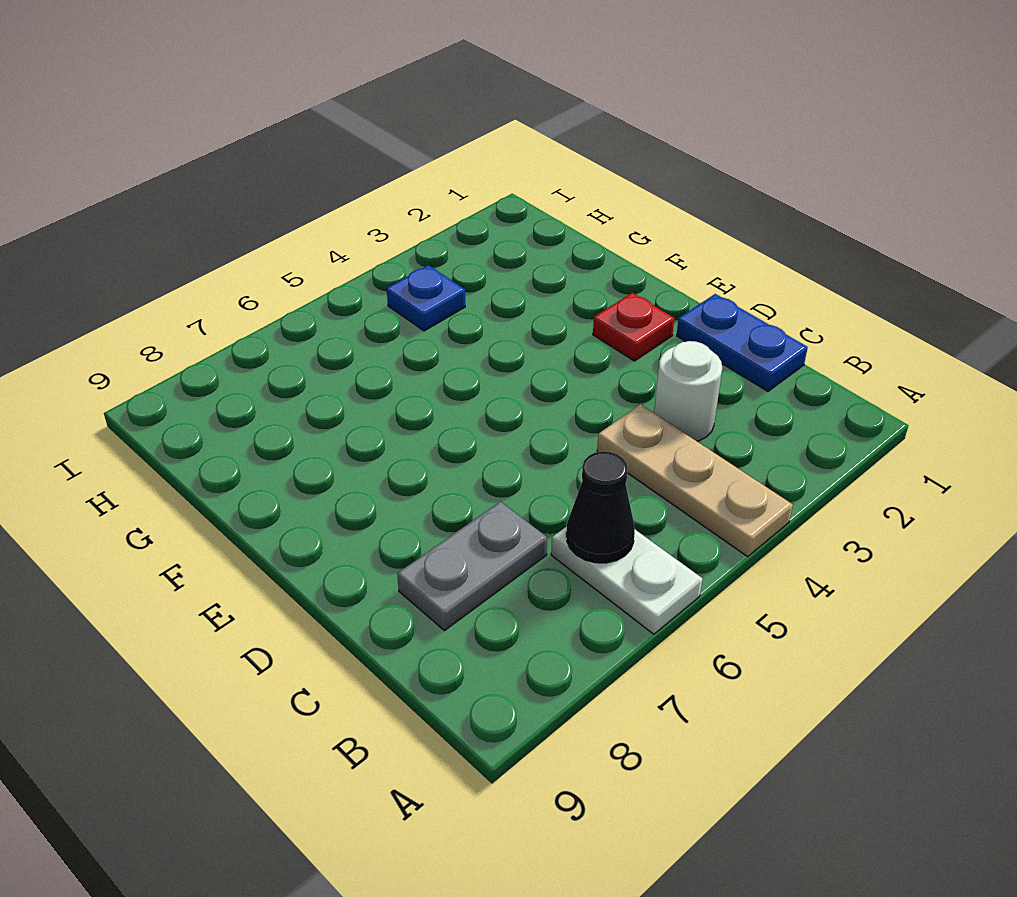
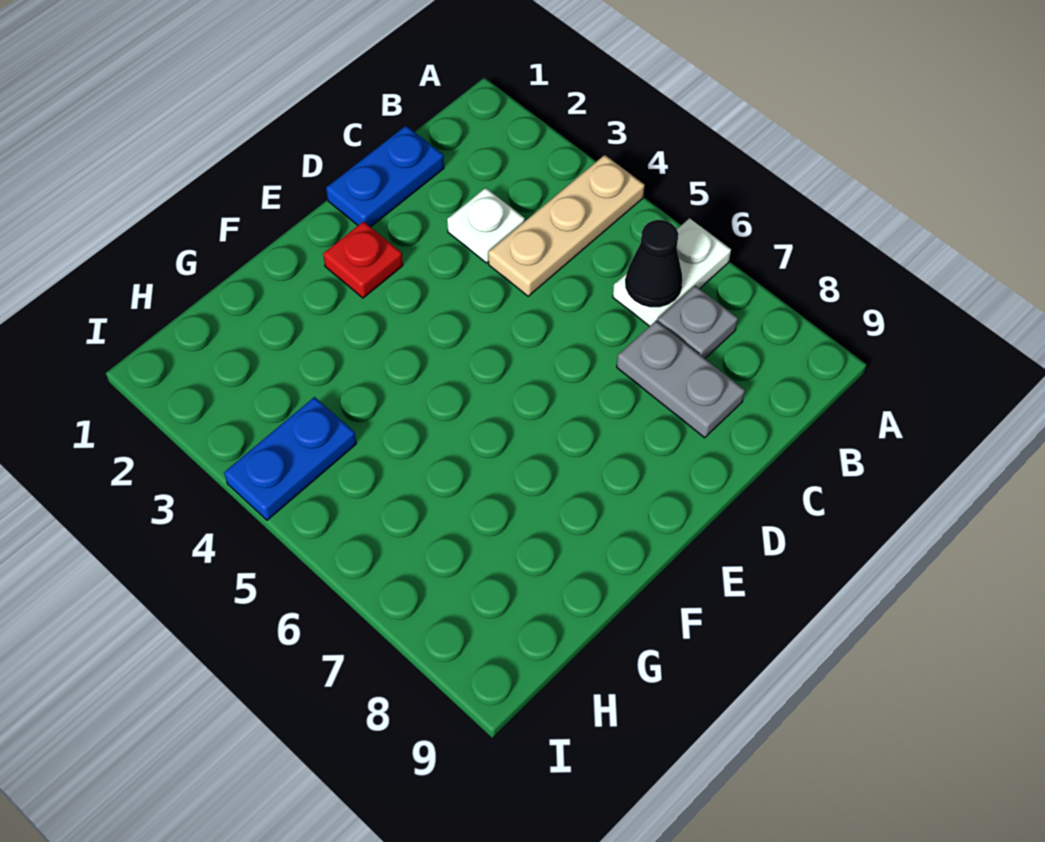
none -> grey 1x1 plate [658,286,738,358]
white 1x1 round brick [654,341,722,441] -> white 1x1 plate [447,188,525,263]
blue 1x1 plate [387,265,465,331] -> blue 1x2 plate [224,397,356,520]

